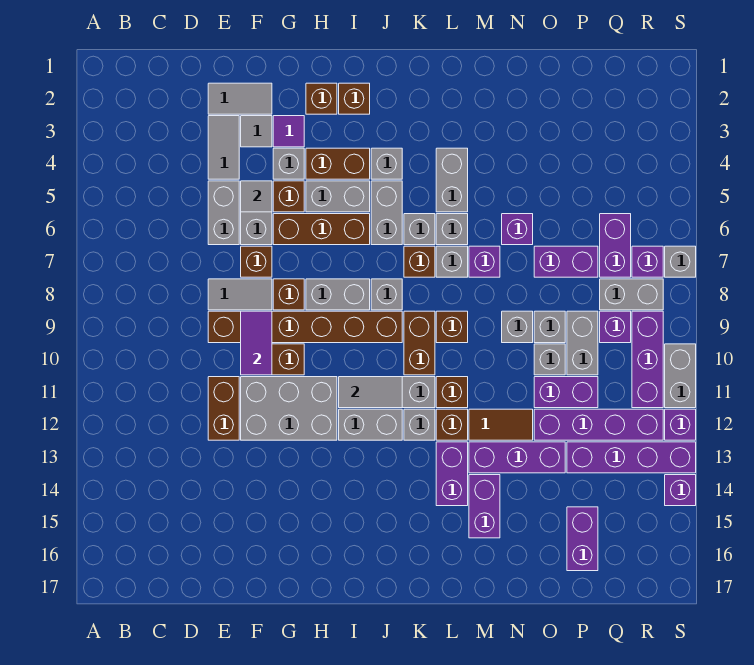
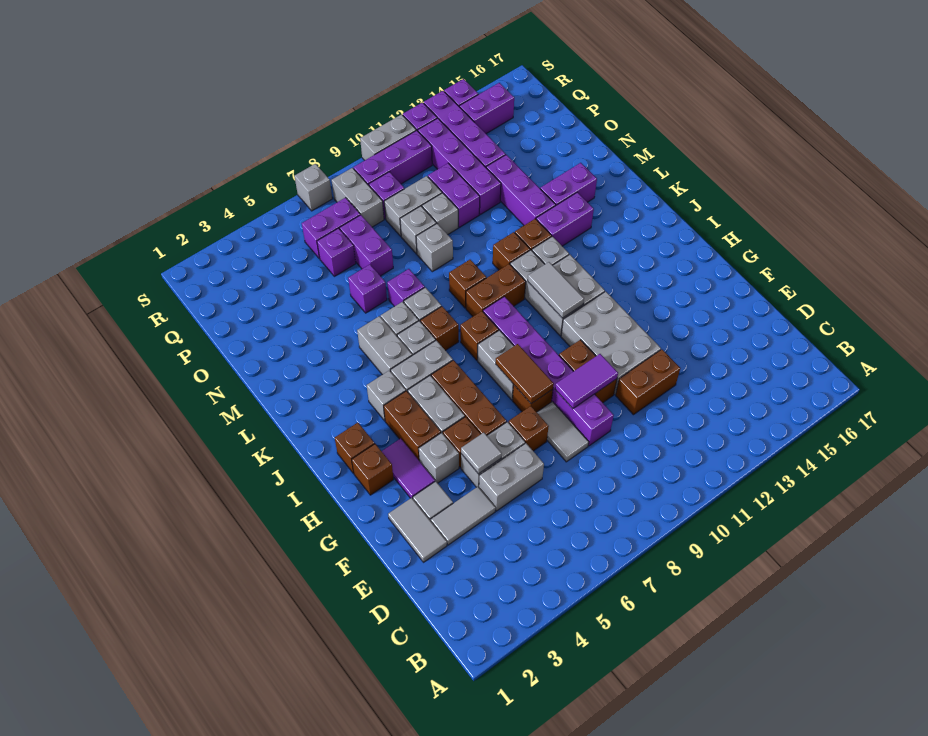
brown 1x6 brick [208,311,402,343] -> purple 1x6 brick [483,297,614,446]
purple 1x1 tile [273,116,304,147] -> purple 1x2 tile [382,438,435,499]
grey 1x1 brick [371,279,402,310] -> brown 1x1 brick [460,311,499,360]
grey 1x2 brick [436,148,468,212] -> grey 1x2 brick turned to [357,316,412,375]
brown 1x2 tile [469,409,533,440] -> brown 1x2 tile moved to [496,344,554,404]
purple 1x2 brick [567,507,598,571] -> purple 1x2 brick moved to [460,83,514,134]
purple 1x1 brick [632,246,663,277] -> purple 1x1 brick moved to [317,228,356,276]

